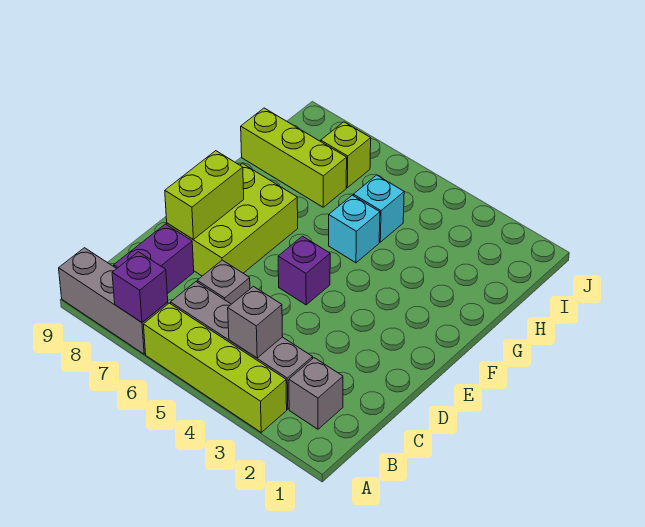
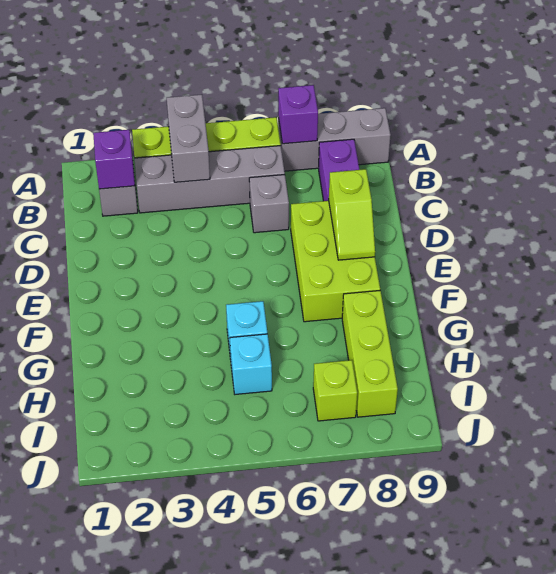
grey 1x1 brick [228,286,283,358] -> grey 1x2 brick [167,95,210,182]
lime 1x2 brick [165,151,244,239] -> lime 1x2 slope [328,169,375,260]
purple 1x1 brick [278,236,330,305] -> purple 1x1 brick moved to [93,130,135,189]
lime 1x3 brick [241,108,347,207] -> lime 1x3 brick turned to [342,290,398,417]

